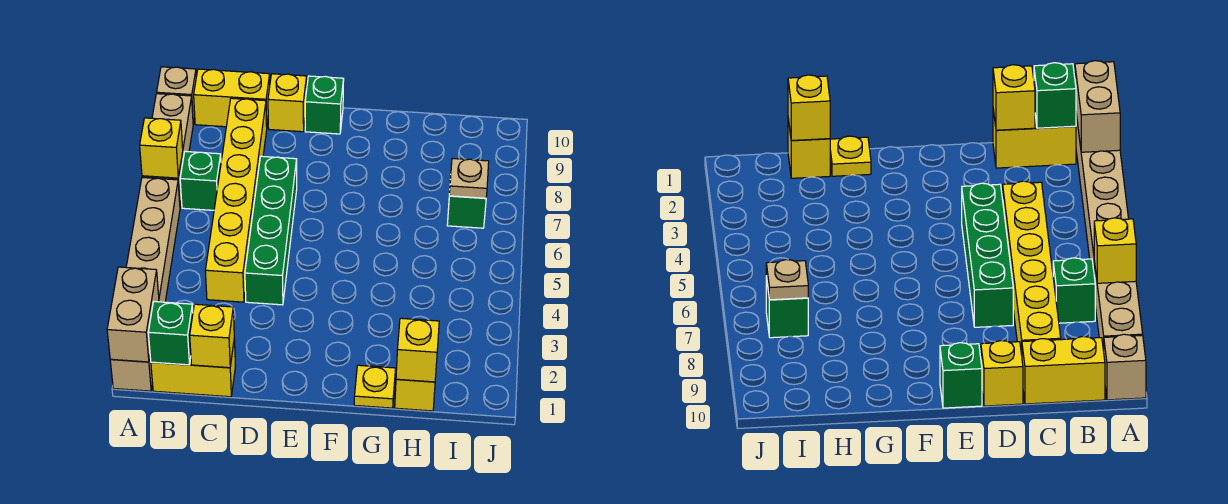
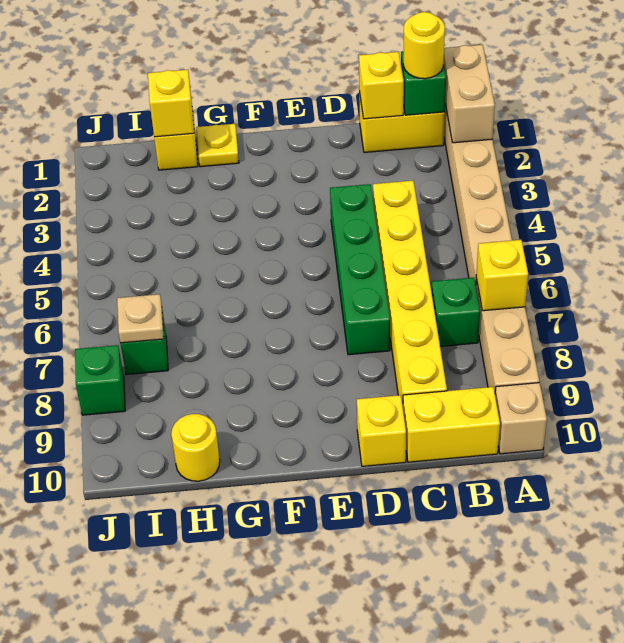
none -> yellow 1x1 round brick [403,12,445,79]
green 1x1 brick [305,76,344,134] -> green 1x1 brick moved to [75,345,125,415]
none -> yellow 1x1 round brick [171,414,220,481]

